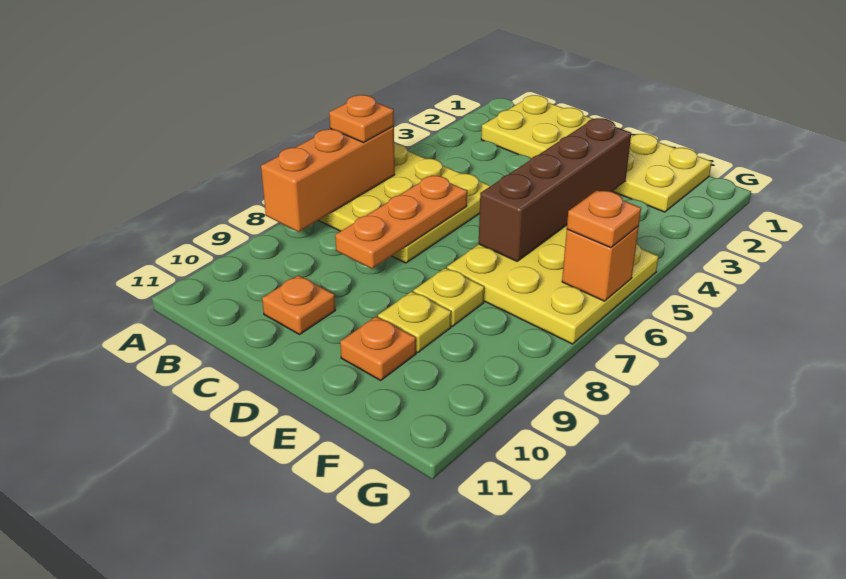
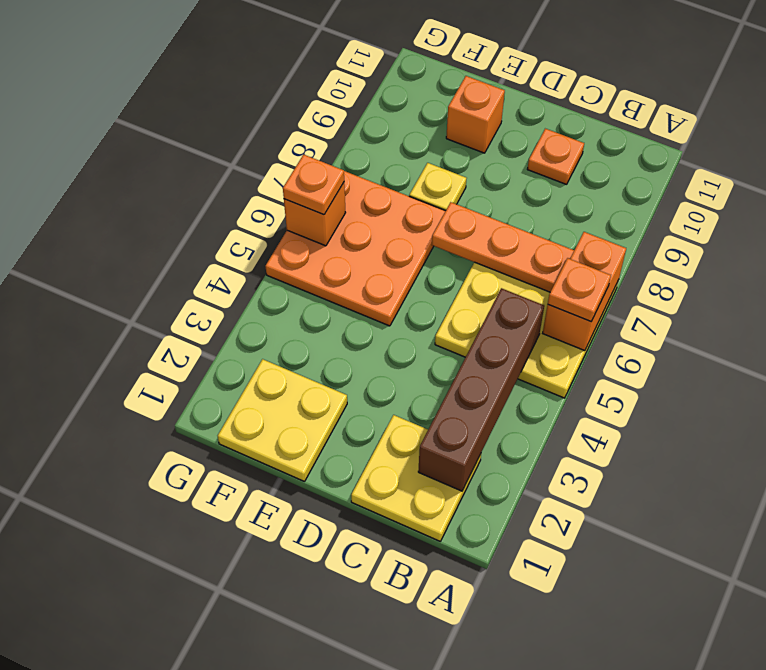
orange 1x3 brick [261,126,395,232] -> orange 1x2 brick [543,232,626,351]
orange 1x3 plate [335,176,467,269] -> orange 1x3 plate turned to [432,202,574,292]
brown 1x4 brick [479,118,631,261] -> brown 1x4 brick moved to [418,288,544,491]
yellow 3x3 plate [447,225,659,344] -> orange 3x3 plate [265,171,445,326]
yellow 1x1 plate [378,291,451,353] -> none
orange 1x1 plate [340,316,416,380] -> orange 1x1 brick [446,76,505,153]

